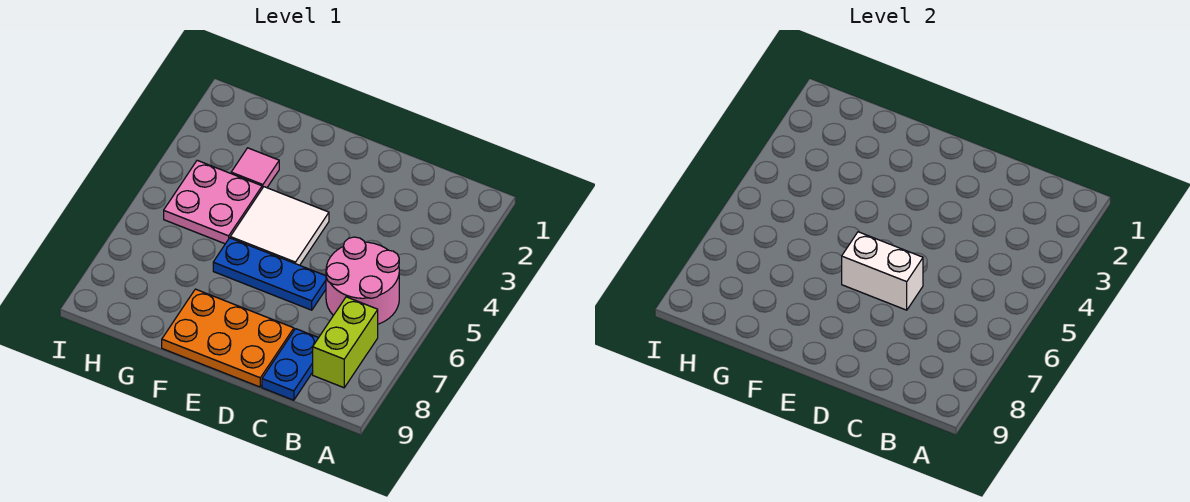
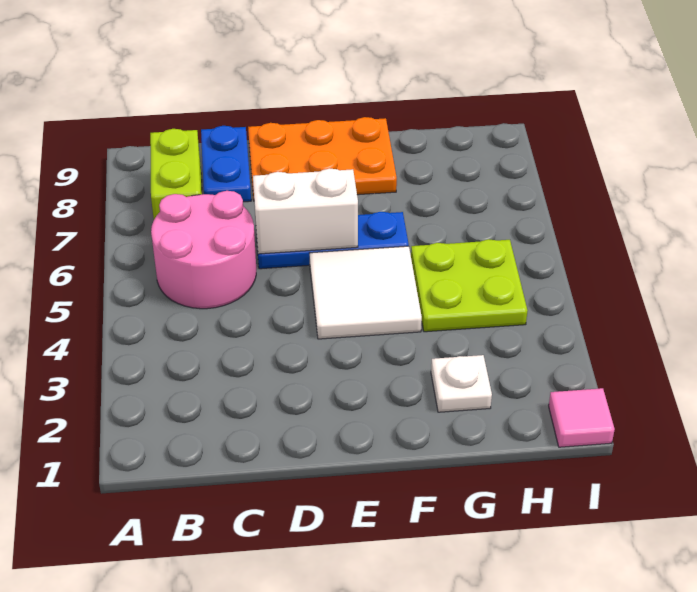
none -> white 1x1 plate [431,355,492,412]
pink 1x1 tile [231,148,279,188] -> pink 1x1 tile moved to [549,388,615,447]
pink 2x2 plate [164,160,262,244] -> lime 2x2 plate [411,239,528,332]

